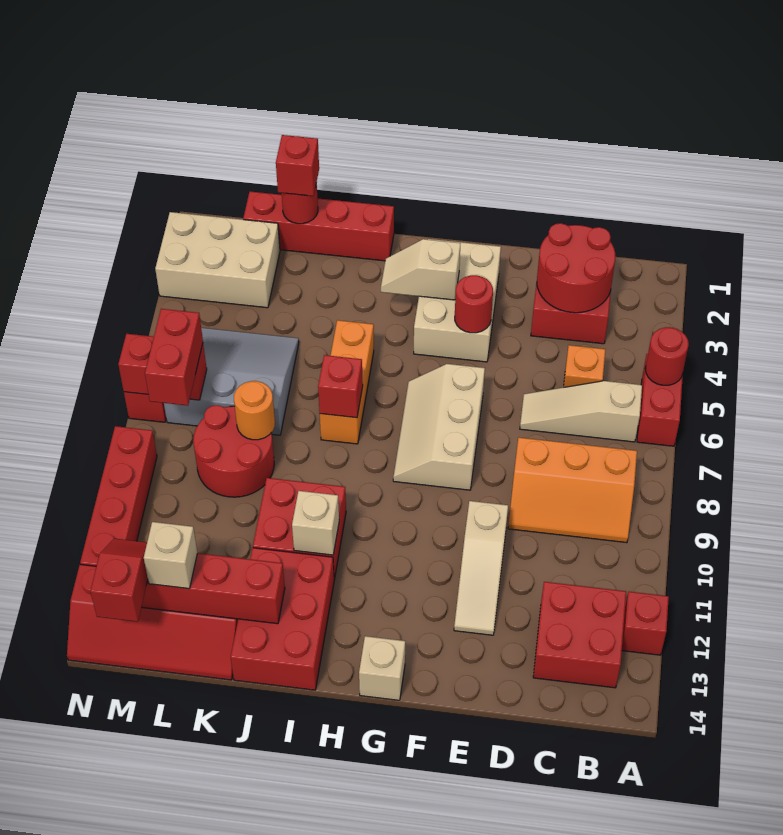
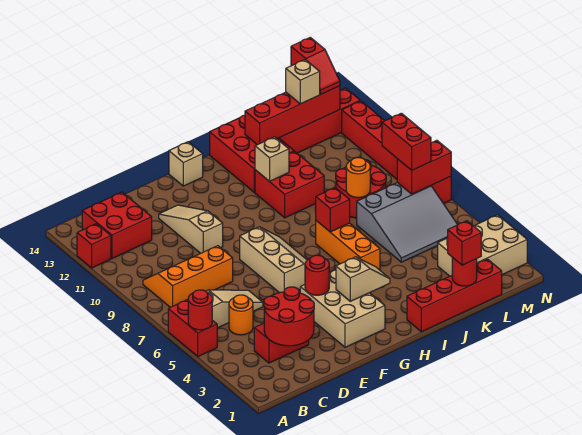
orange 1x1 brick [564,345,606,387] -> orange 1x1 round brick [229,295,253,335]

